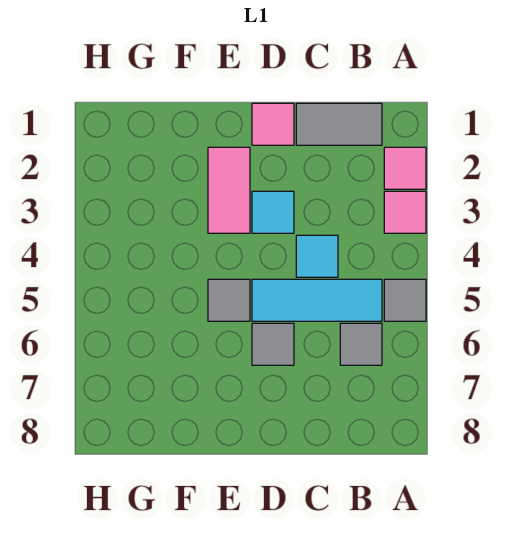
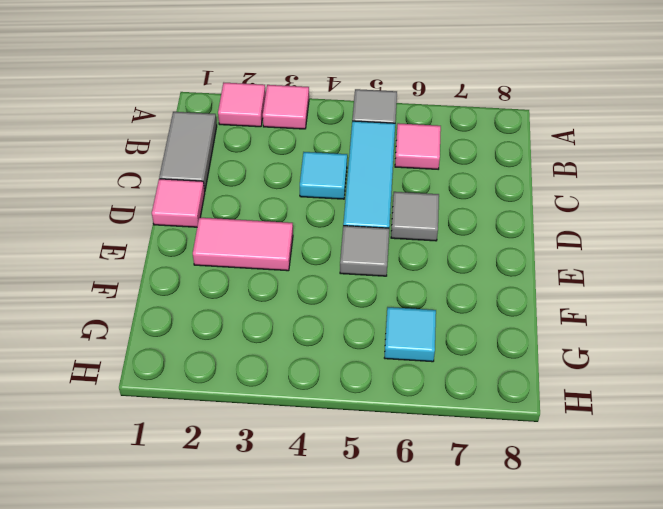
grey 1x1 tile [340,323,382,365] -> pink 1x1 tile [395,123,441,169]
cyan 1x1 tile [252,191,294,233] -> cyan 1x1 tile moved to [384,307,436,362]

